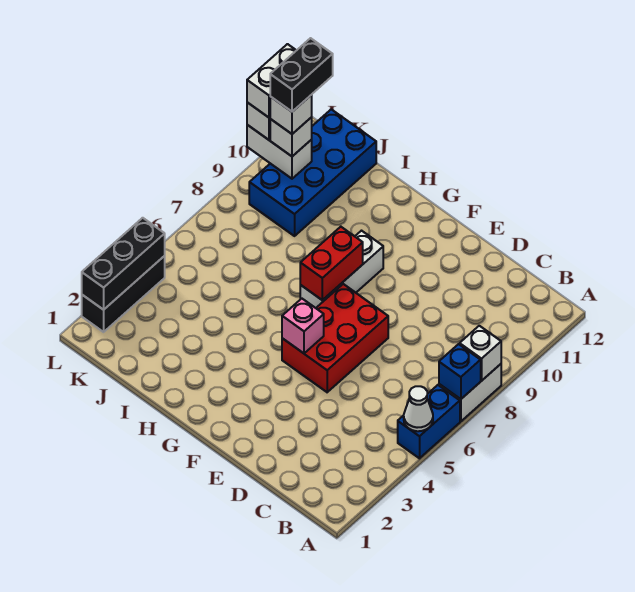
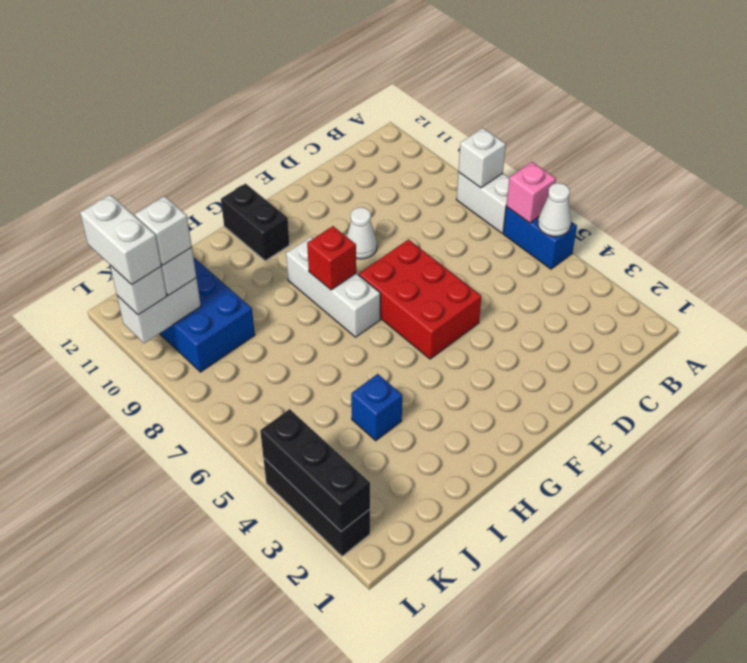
blue 1x1 brick [439,344,481,399] -> blue 1x1 brick moved to [351,374,402,441]
none -> white 1x1 cone [347,207,377,259]
pink 1x1 brick [282,299,324,353] -> pink 1x1 brick moved to [506,162,556,223]
red 1x2 brick [300,227,363,300] -> red 1x1 brick [307,226,356,290]
black 1x2 brick [270,38,333,112] -> black 1x2 brick moved to [221,184,290,261]

